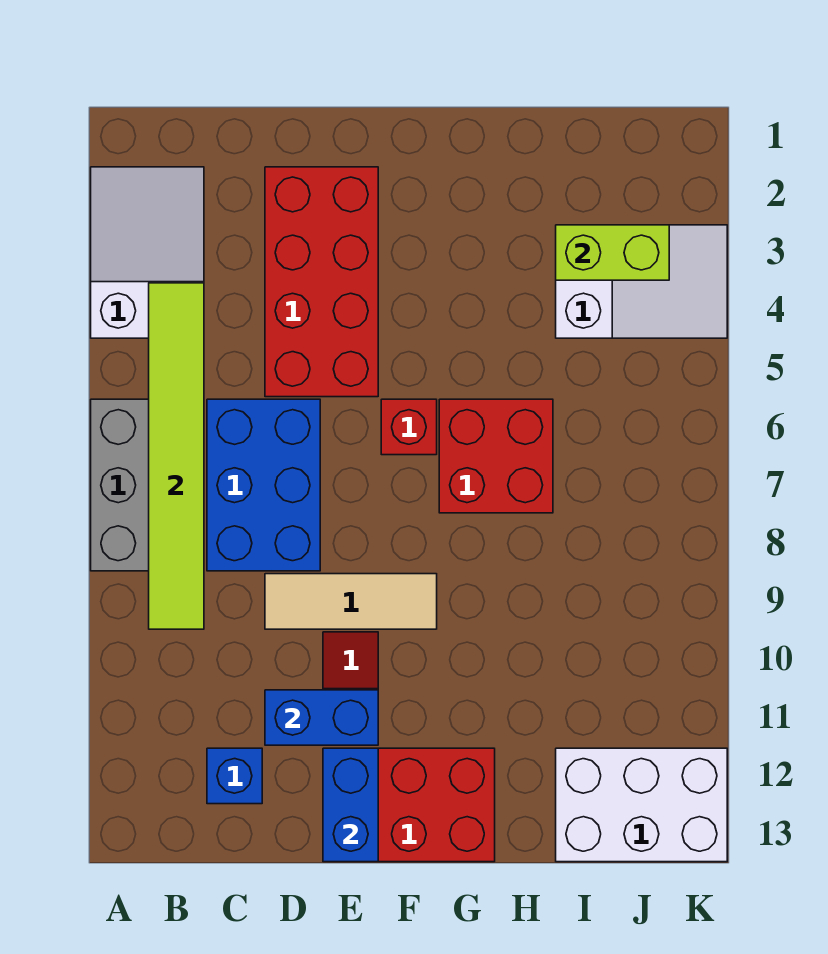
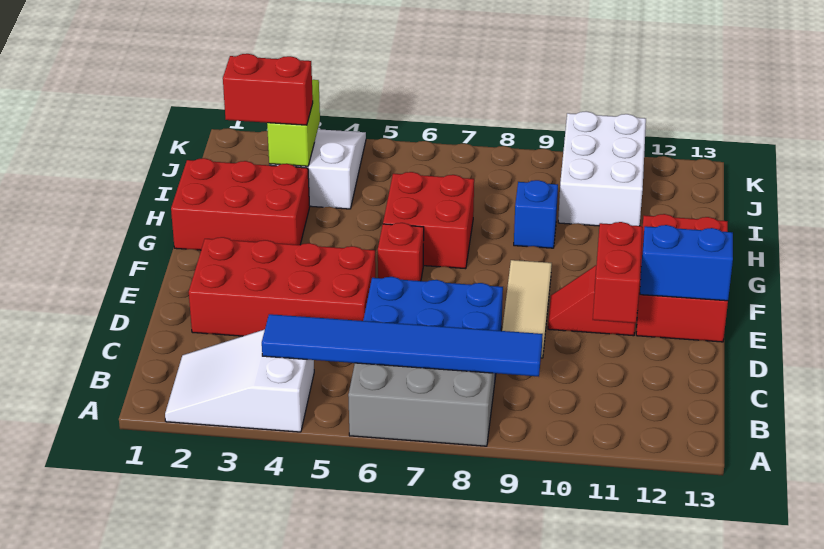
lime 1x6 tile [149,283,204,629] -> blue 1x6 tile [262,314,543,376]
blue 1x1 brick [207,748,262,804] -> blue 1x1 brick moved to [514,180,558,248]
blue 1x2 brick [265,690,378,745] -> red 1x2 brick [593,222,642,323]
none -> red 2x3 brick [171,158,310,250]
none -> red 1x2 brick [223,54,313,125]
white 2x3 brick [556,748,727,862] -> white 2x3 brick moved to [558,111,646,226]

